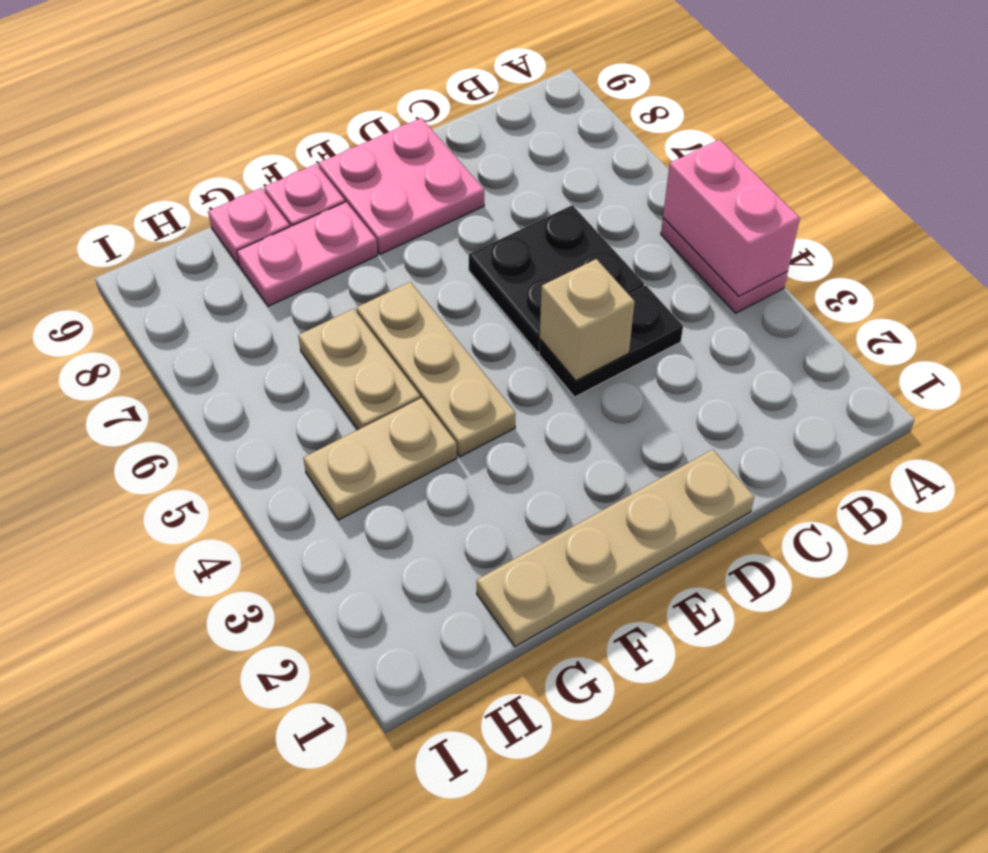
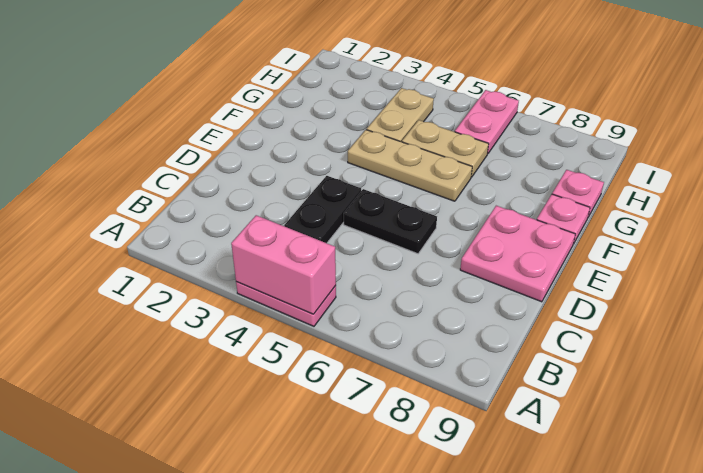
black 2x2 plate [469,205,644,352] -> black 1x2 plate [344,189,437,254]
tan 1x4 plate [477,450,754,647] -> none
tan 1x1 brick [540,259,635,381] -> none
pink 1x2 plate [237,202,378,306] -> pink 1x2 plate moved to [455,90,519,154]

